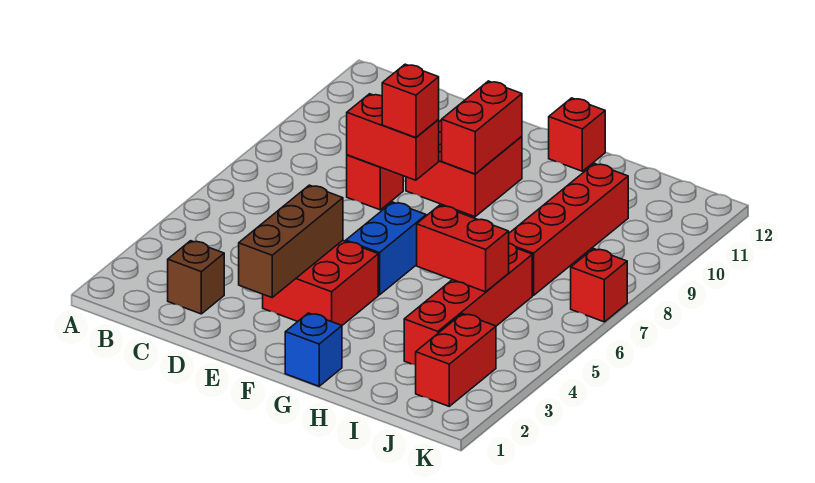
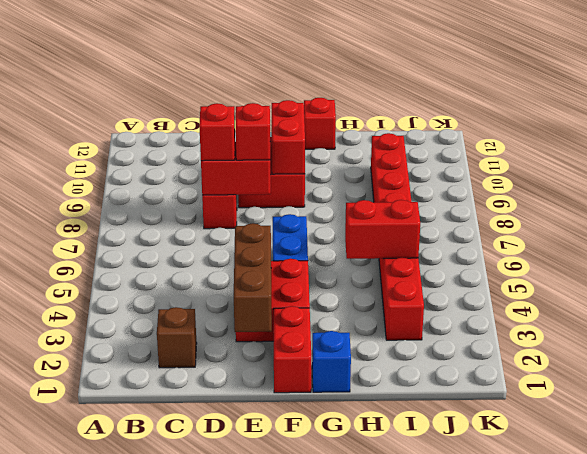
red 1x2 brick [416,314,496,406] -> red 1x2 brick moved to [273,306,311,393]
red 1x1 brick [571,249,627,322] -> red 1x1 brick moved to [199,103,235,161]

